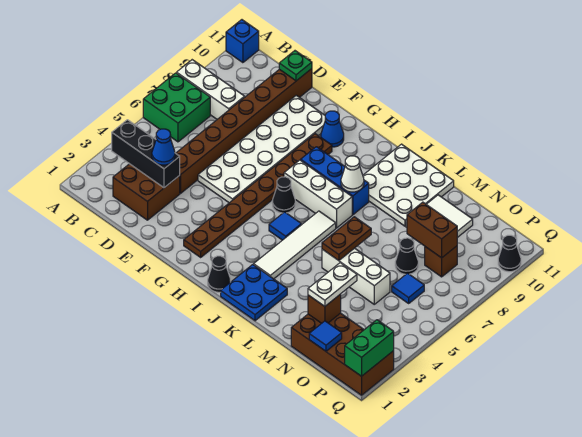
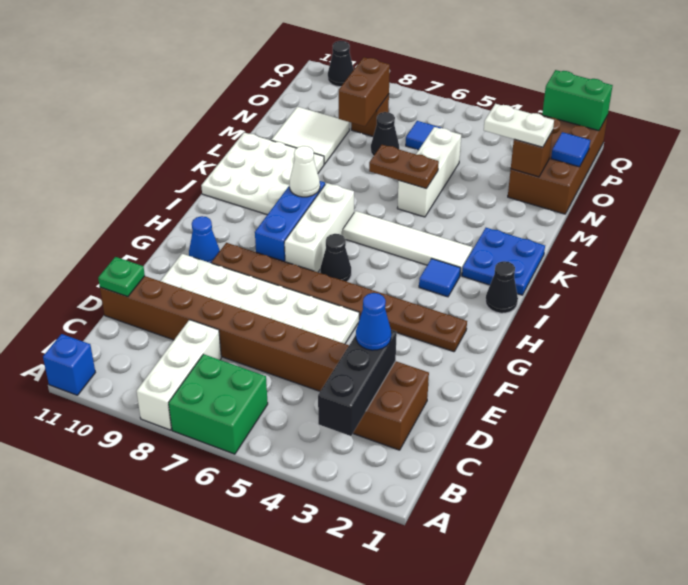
blue 1x1 tile [269,212,301,240] -> blue 1x1 tile moved to [419,259,461,297]

